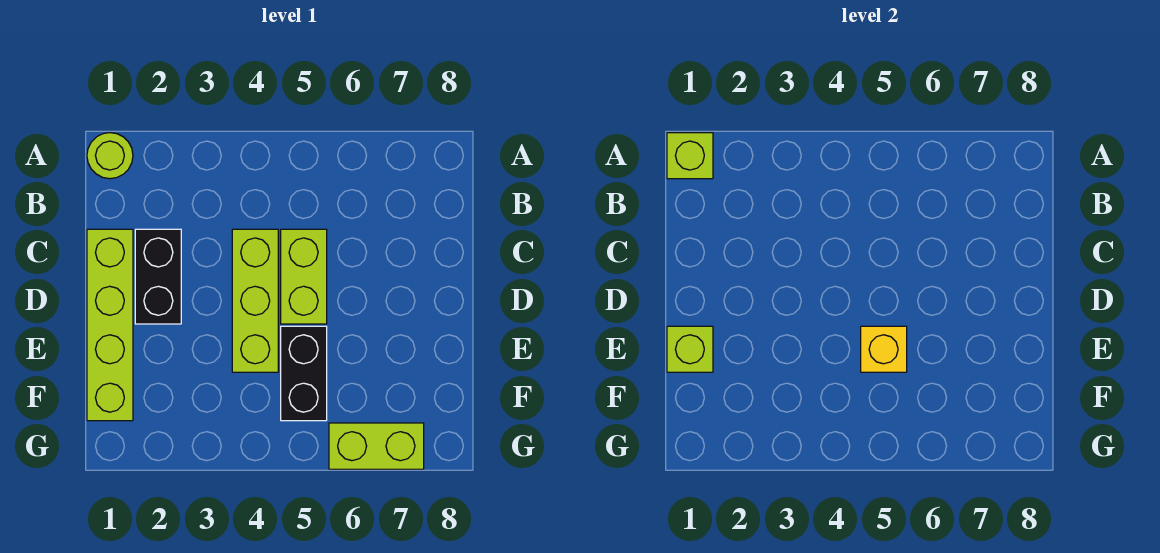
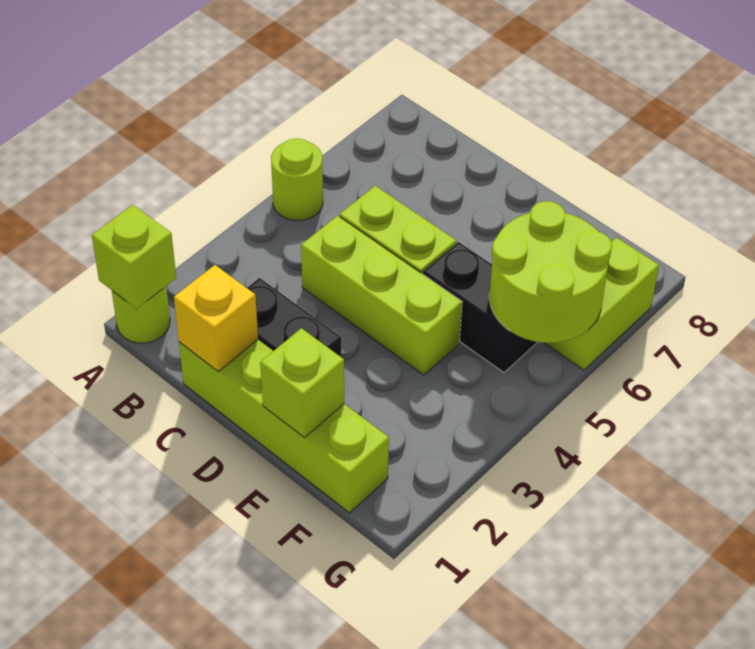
none -> lime 1x1 round brick [271,139,323,220]
yellow 1x1 brick [861,326,907,372] -> yellow 1x1 brick moved to [174,265,258,371]
none -> lime 2x2 round brick [489,201,612,343]

